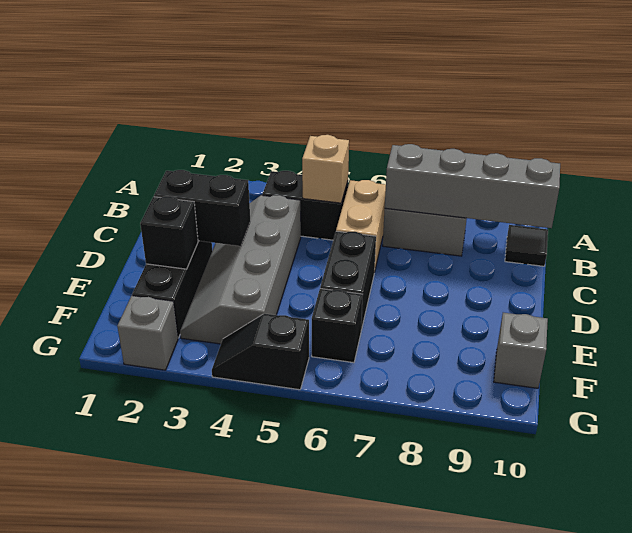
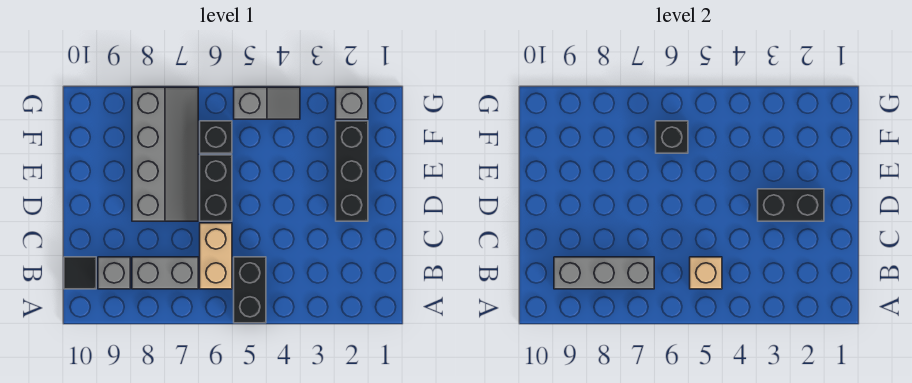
black 1x2 brick [262,171,348,240] -> black 1x2 brick turned to [234,257,266,323]
grey 1x4 brick [385,144,560,228] -> grey 1x3 brick [554,257,654,289]
grey 2x4 slope [180,195,301,344] -> grey 2x4 slope moved to [132,87,198,221]
black 1x1 brick [140,196,198,269] -> black 1x1 brick moved to [656,121,688,153]
grey 1x1 brick [494,313,548,388] -> grey 1x1 brick moved to [98,257,130,289]
black 1x2 slope [212,314,309,390] -> grey 1x2 slope [234,87,300,119]

